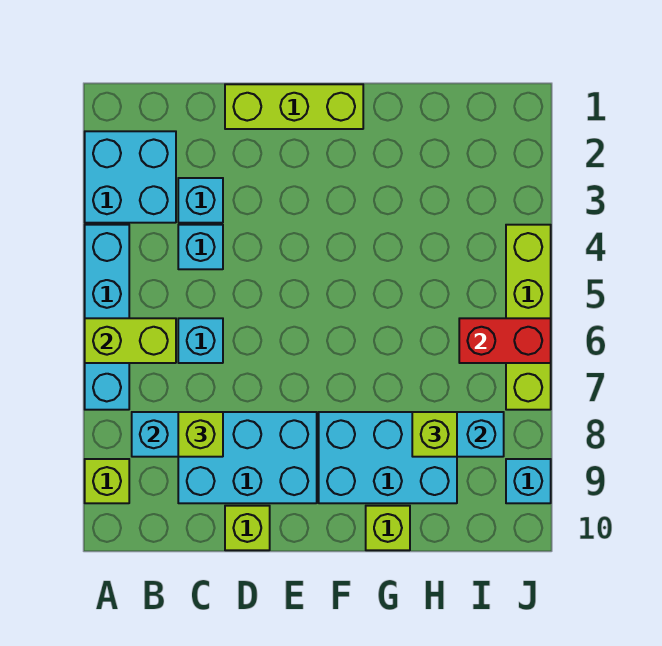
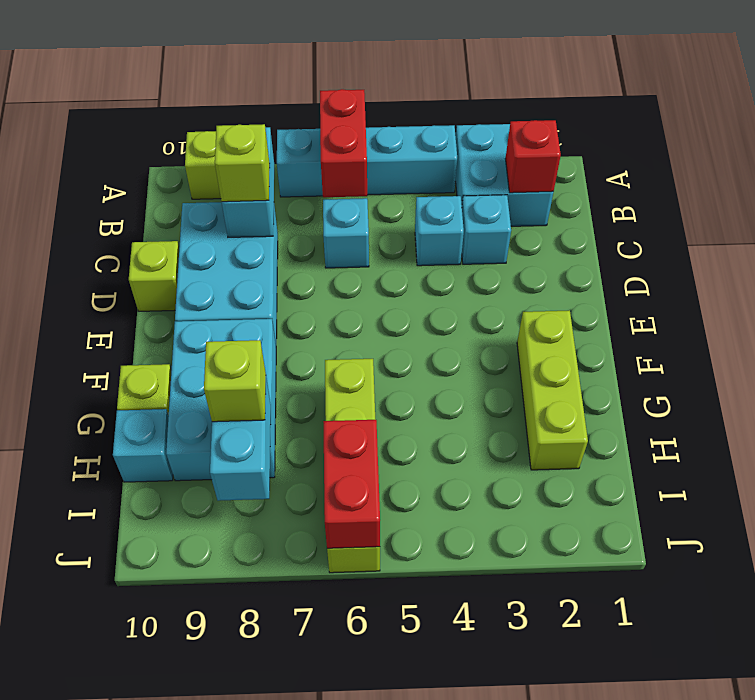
lime 1x2 brick [85,318,176,363] -> red 1x2 brick [320,89,367,197]
none -> red 1x1 brick [506,120,561,193]
lime 1x3 brick [225,84,363,129] -> lime 1x3 brick moved to [517,310,588,470]
lime 1x4 brick [506,225,551,410] -> lime 1x4 brick turned to [325,359,380,573]
cyan 1x1 brick [506,459,551,503] -> cyan 1x1 brick moved to [113,409,173,482]

